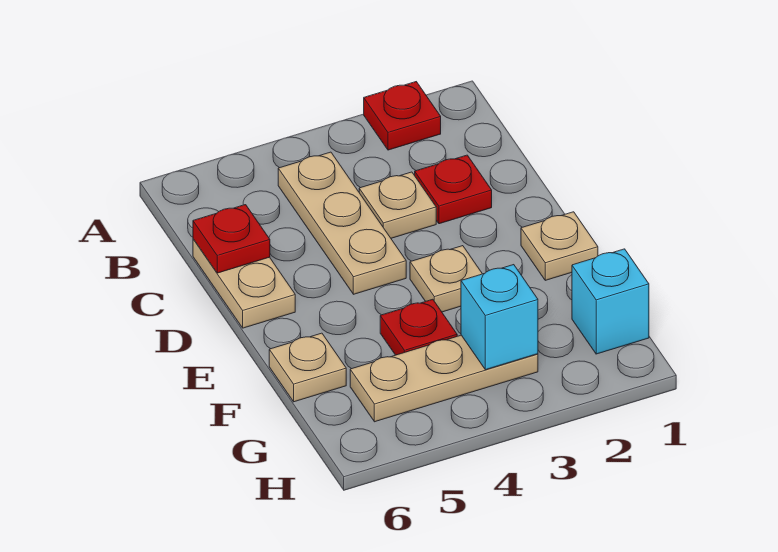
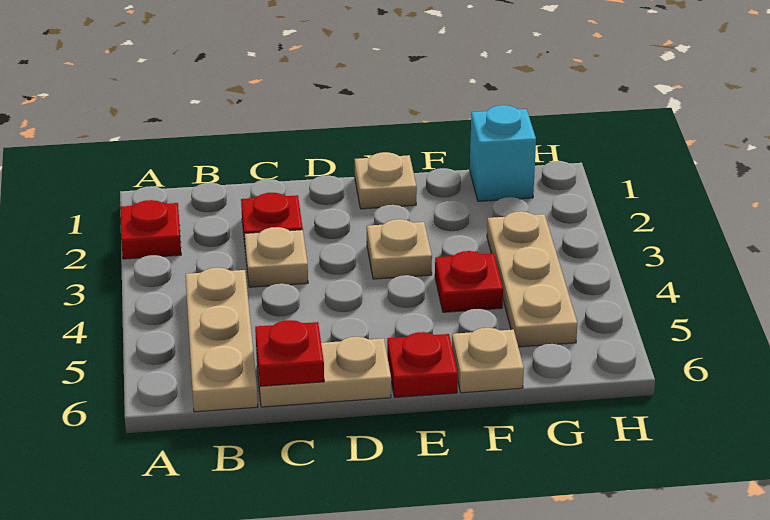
tan 1x3 plate [278,152,406,294] -> tan 1x3 plate turned to [185,268,258,412]
none -> red 1x1 plate [387,332,458,397]
cyan 1x1 brick [461,265,538,370] -> none

